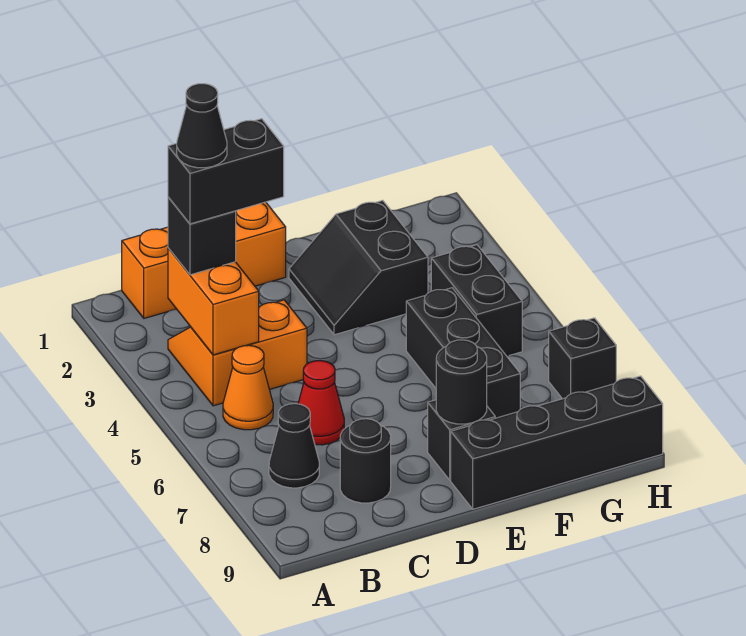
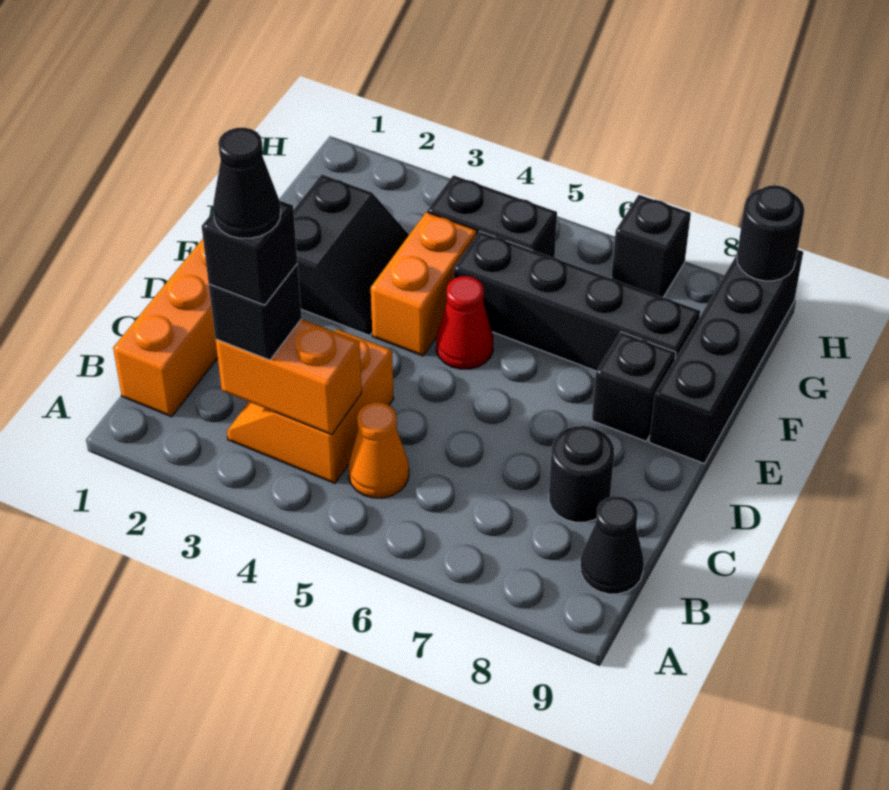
black 1x2 brick [168,119,284,224] -> black 1x1 brick [202,201,297,305]
black 1x1 cone [269,404,319,488] -> black 1x1 cone moved to [580,496,644,594]
red 1x1 cone [298,361,344,445] -> red 1x1 cone moved to [436,276,493,369]
black 2x2 slope [289,200,428,335] -> black 2x2 slope turned to [293,175,409,336]
none -> orange 1x2 brick [371,212,477,356]
black 1x1 round brick [436,340,487,424] -> black 1x1 round brick moved to [737,185,804,281]
black 1x3 brick [406,288,520,418] -> black 1x4 brick [454,231,700,371]

